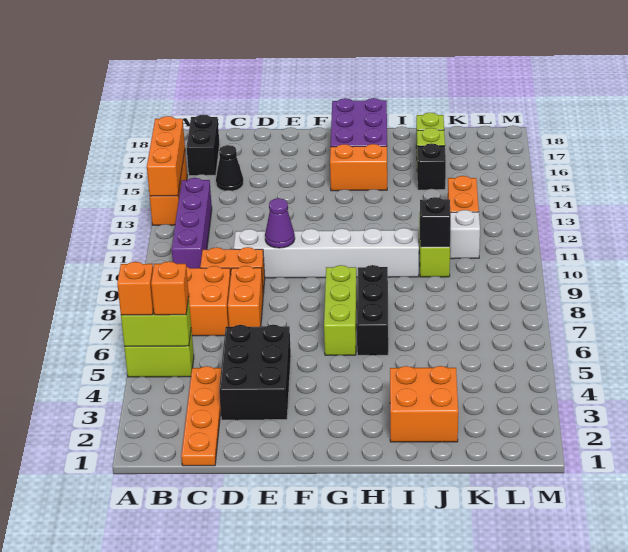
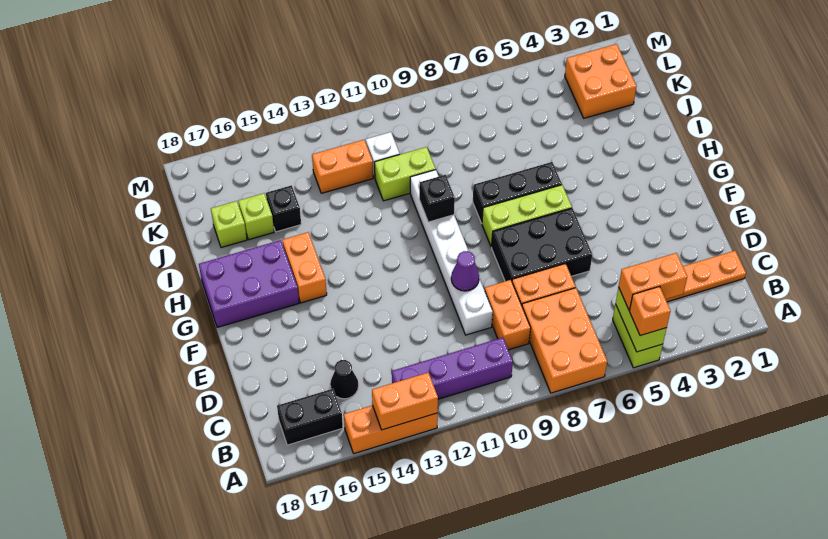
orange 1x3 brick [147,116,185,196] -> orange 1x2 brick [372,373,438,430]
orange 1x1 brick [151,262,189,315] -> orange 1x2 brick [619,253,687,310]
black 2x3 brick [219,325,291,420] -> black 2x3 brick moved to [492,208,592,281]
orange 2x2 brick [390,366,458,442] -> orange 2x2 brick moved to [565,44,637,118]
black 1x1 brick [420,197,451,247] -> black 1x1 brick moved to [419,175,455,222]

